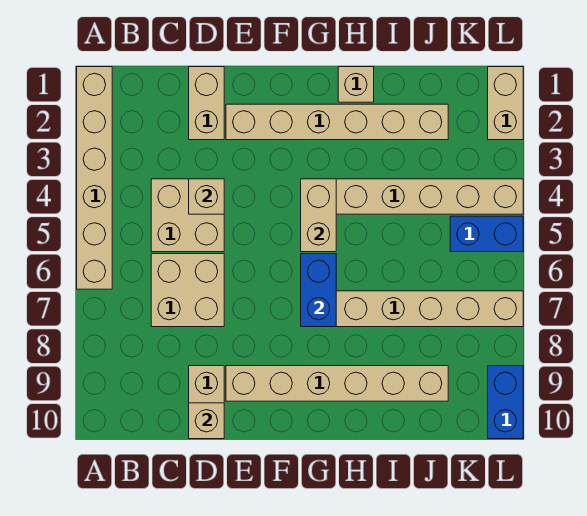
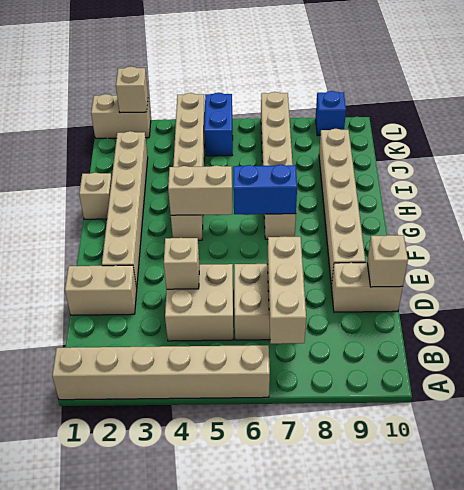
none -> tan 1x3 brick [267,236,306,344]
none -> tan 1x1 brick [116,67,148,113]
blue 1x2 brick [488,366,523,439] -> blue 1x1 brick [316,91,346,136]

